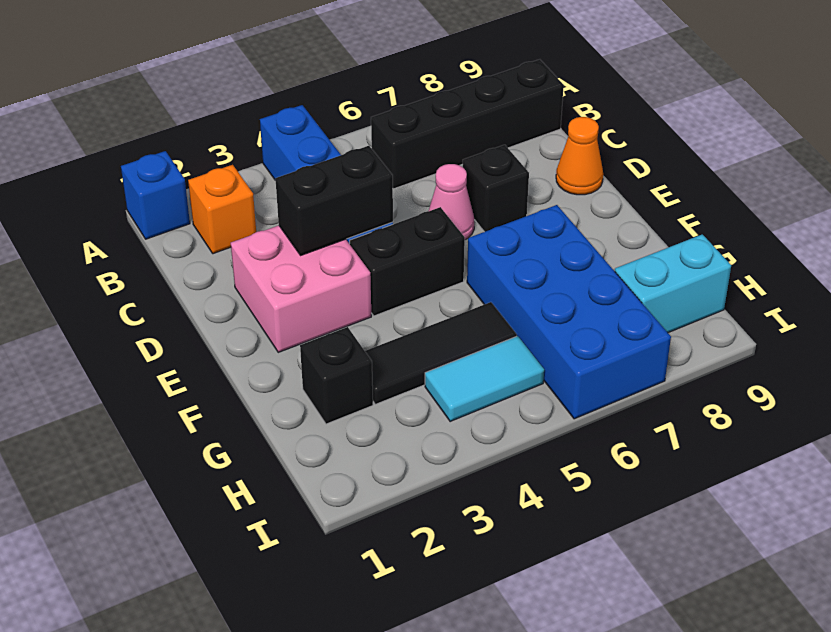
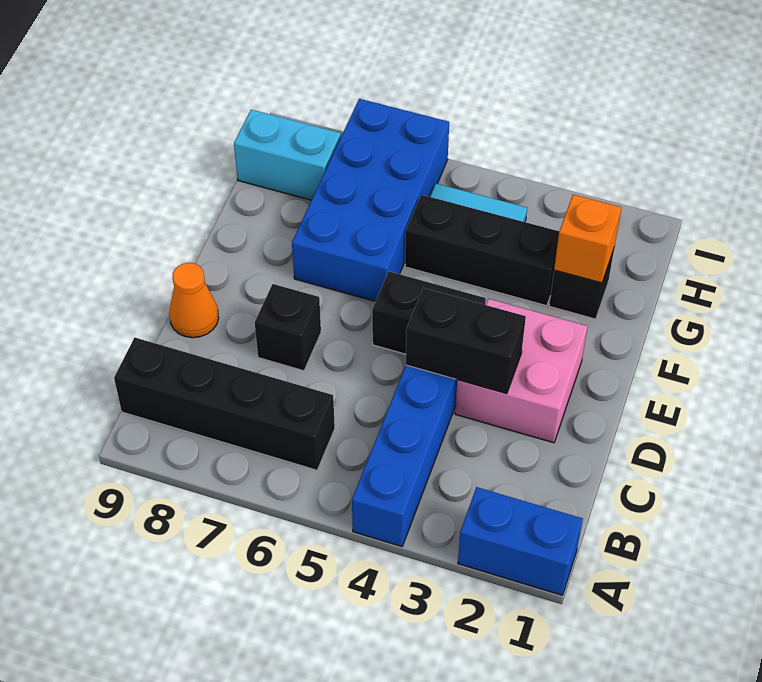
blue 1x1 brick [121,151,190,239] -> blue 1x2 brick [458,487,583,595]
orange 1x1 brick [188,165,256,254] -> orange 1x1 brick moved to [554,195,621,283]
pink 1x1 cone [429,164,474,240] -> none
black 1x3 tile [365,302,517,404] -> black 1x3 brick [405,195,559,306]

